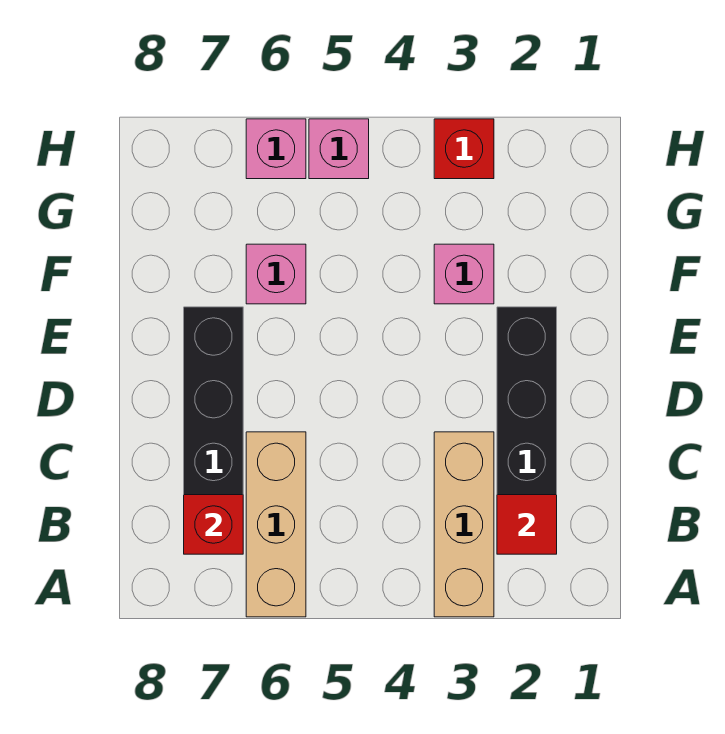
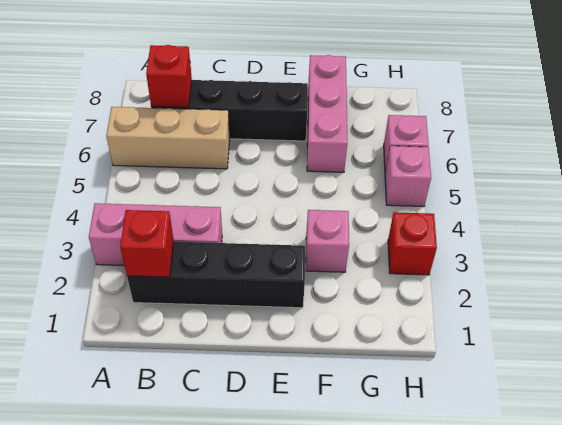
tan 1x3 brick [434,432,494,617] -> pink 1x3 brick [89,203,222,266]
red 1x1 tile [497,495,557,554] -> red 1x1 brick [120,210,174,277]
pink 1x1 brick [246,244,306,304] -> pink 1x3 brick [307,55,347,172]

